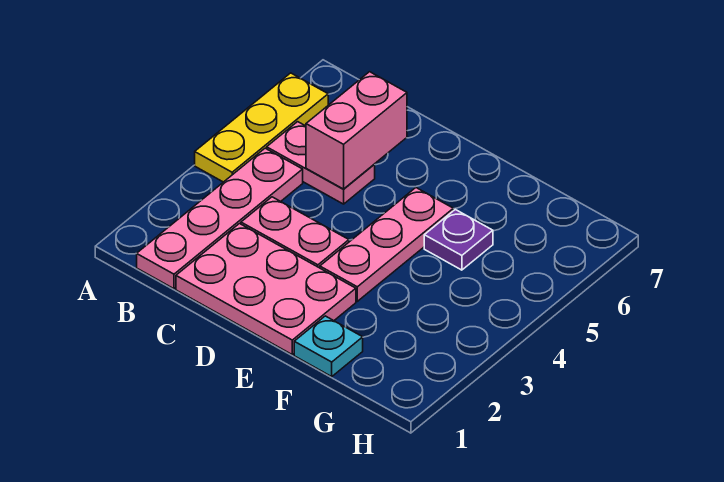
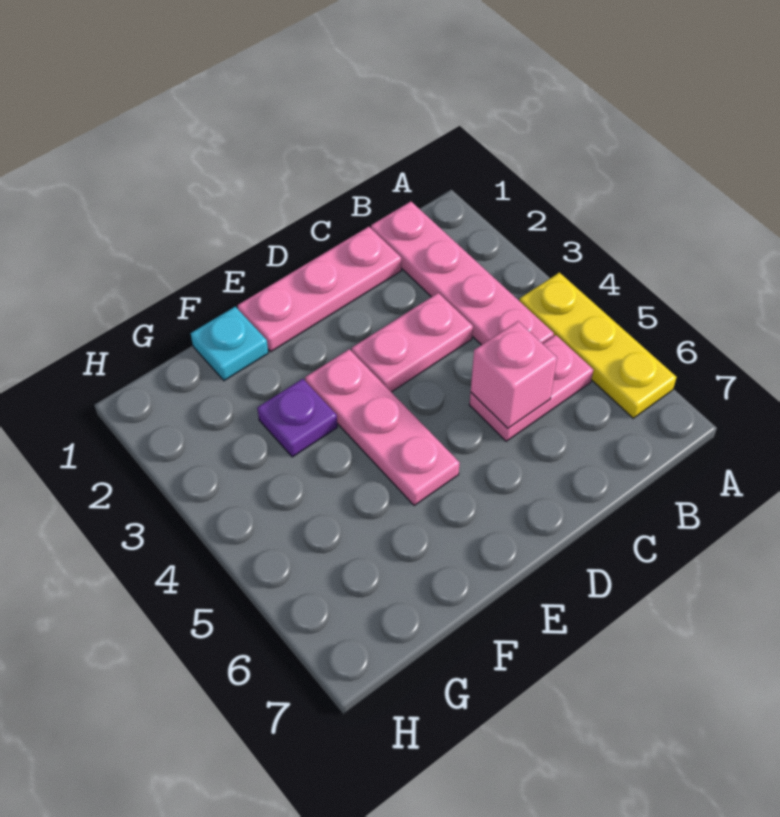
pink 2x3 plate [176,224,356,354] -> pink 1x3 plate [238,227,401,352]
pink 1x2 brick [306,72,407,189] -> pink 1x1 brick [471,321,557,428]
purple 1x1 plate [424,209,493,270] -> purple 1x1 plate moved to [257,379,337,457]

